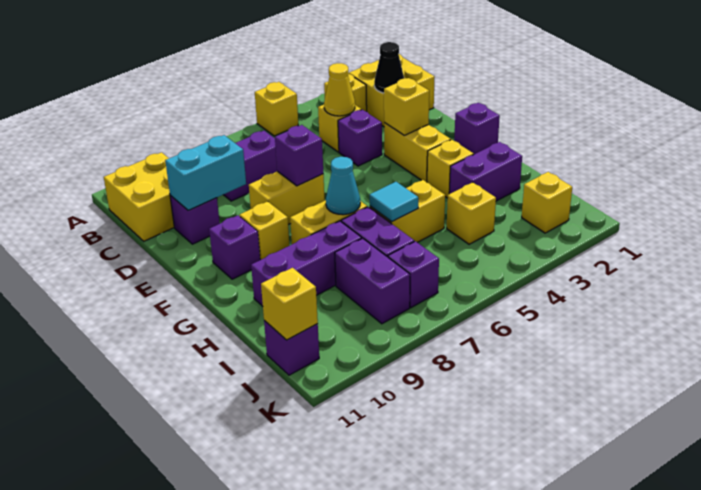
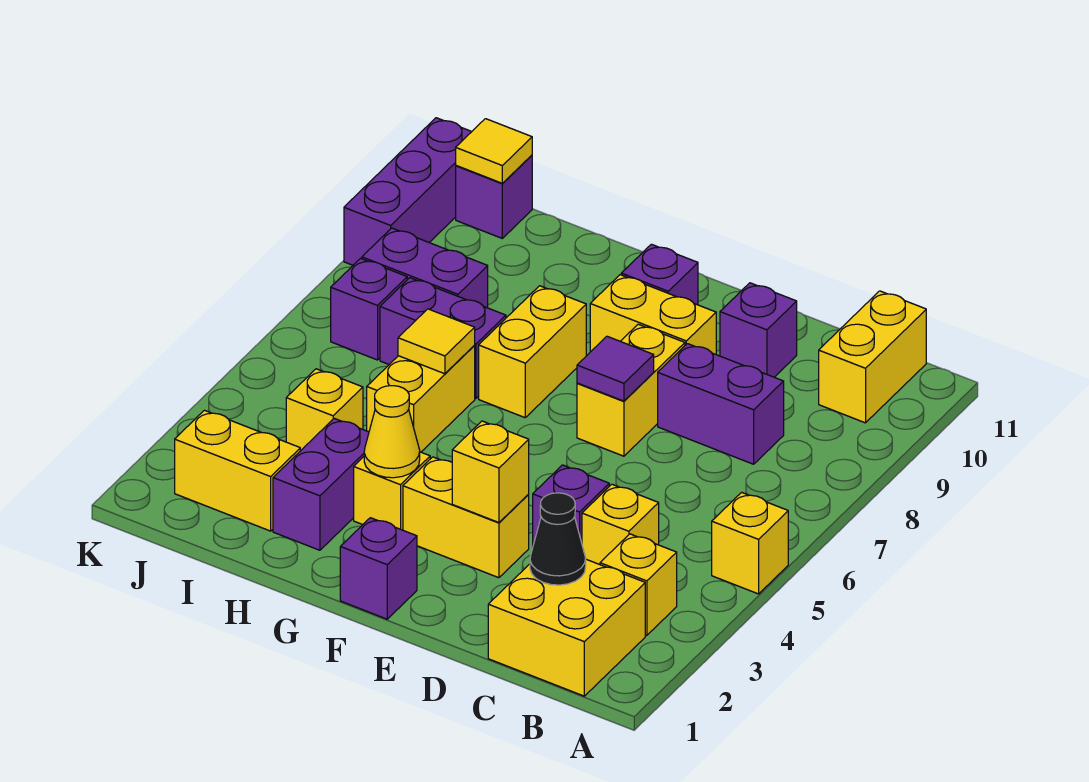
yellow 2x2 brick [104,152,174,241] -> yellow 1x2 brick [819,291,926,423]
yellow 1x1 cone [324,63,355,116] -> yellow 1x1 cone moved to [364,386,420,478]
purple 1x2 brick [223,131,277,201] -> purple 1x2 brick turned to [658,344,784,464]
cyan 1x2 brick [165,135,246,210] -> none
purple 1x1 brick [275,125,323,186] -> purple 1x1 tile [577,336,654,401]
yellow 1x1 brick [240,201,290,260] -> yellow 1x2 brick [590,275,716,354]
cyan 1x1 cone [326,157,360,215] -> none
cyan 1x1 tile [370,182,418,222] -> yellow 1x1 tile [398,309,475,374]
purple 1x3 brick [251,221,362,306] -> purple 1x3 brick moved to [344,118,472,265]
yellow 1x1 brick [522,172,572,233] -> yellow 1x2 brick [175,410,300,531]
yellow 1x1 brick [261,268,318,340] -> yellow 1x1 tile [456,119,532,183]

